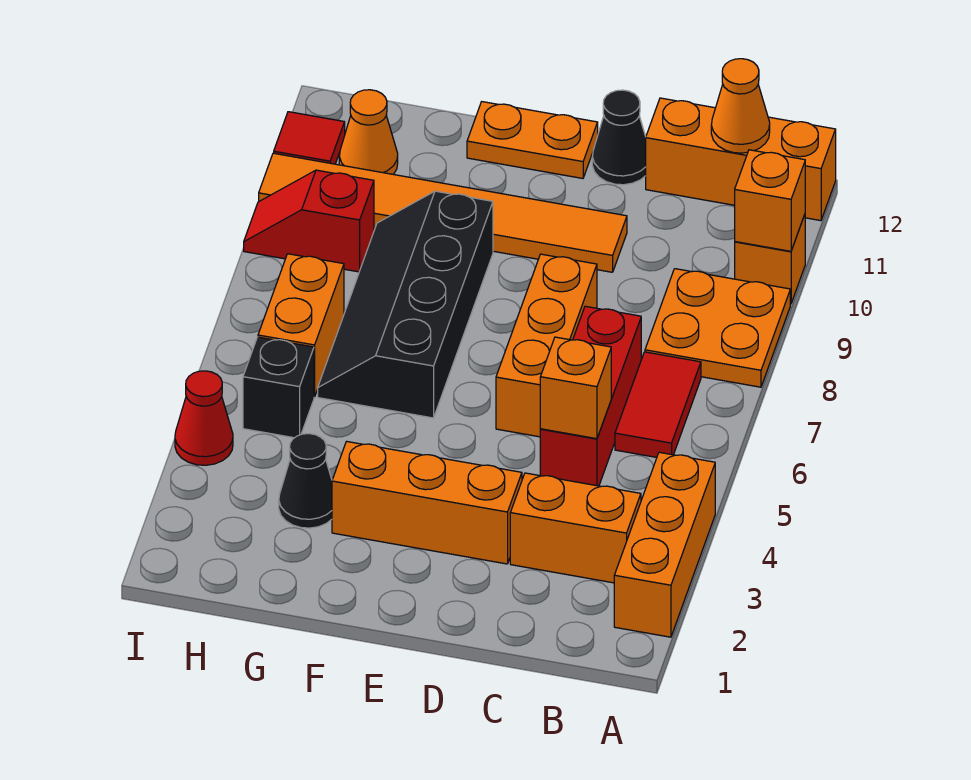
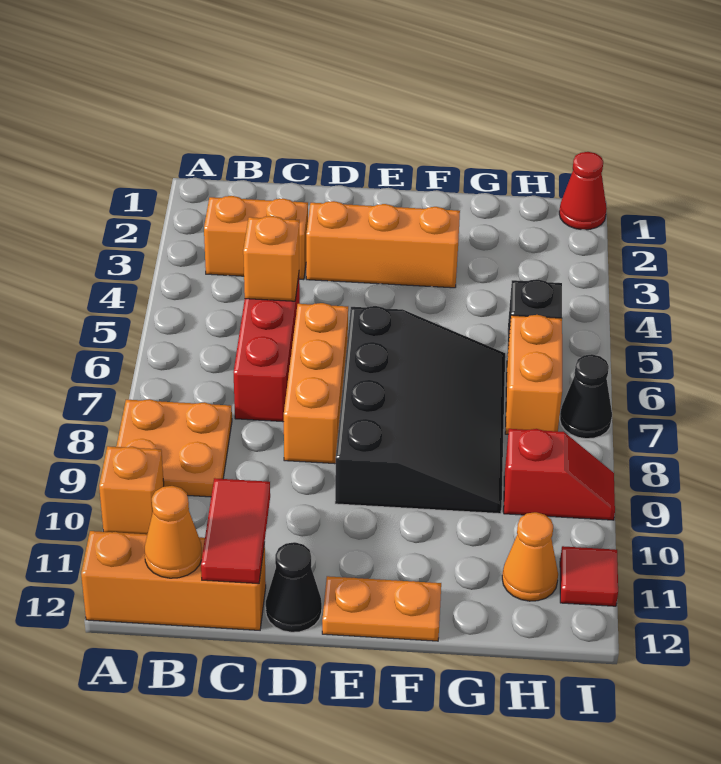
orange 1x3 brick [614,452,715,637] -> none
orange 1x1 brick [735,150,805,251] -> none
red 1x2 tile [615,352,701,457] -> red 1x2 tile moved to [201,478,270,584]
orange 1x6 tile [259,153,627,272] -> none
black 2x4 slope [318,191,493,418] -> black 3x4 slope [335,306,505,514]
black 1x1 cone [279,434,332,528] -> black 1x1 cone moved to [560,354,612,439]
red 1x1 cone [175,371,233,465] -> red 1x1 cone moved to [559,152,607,230]

